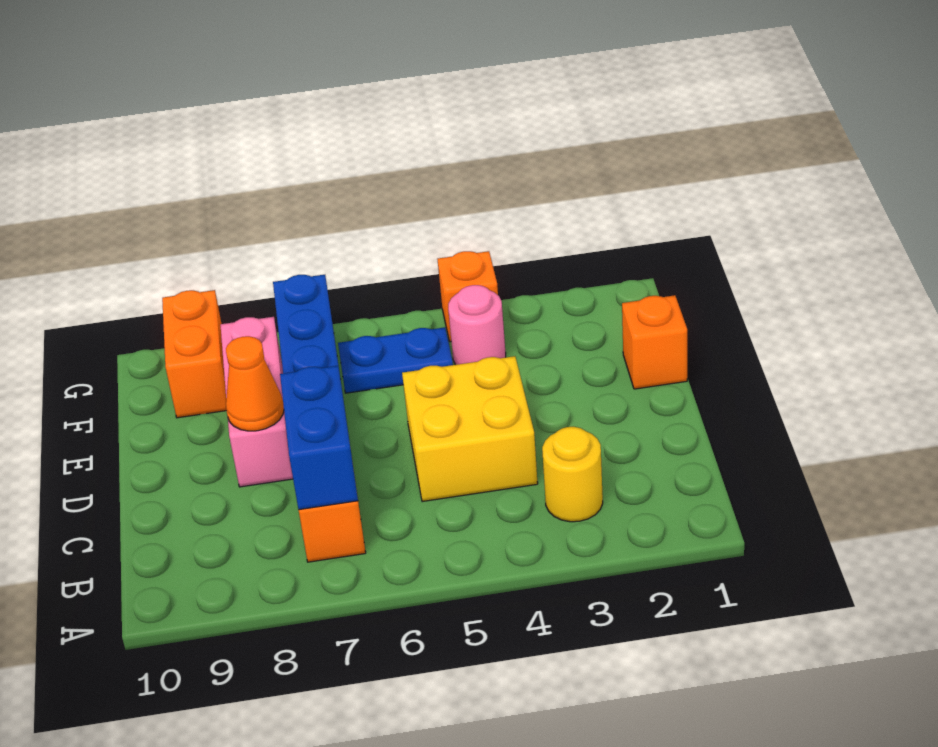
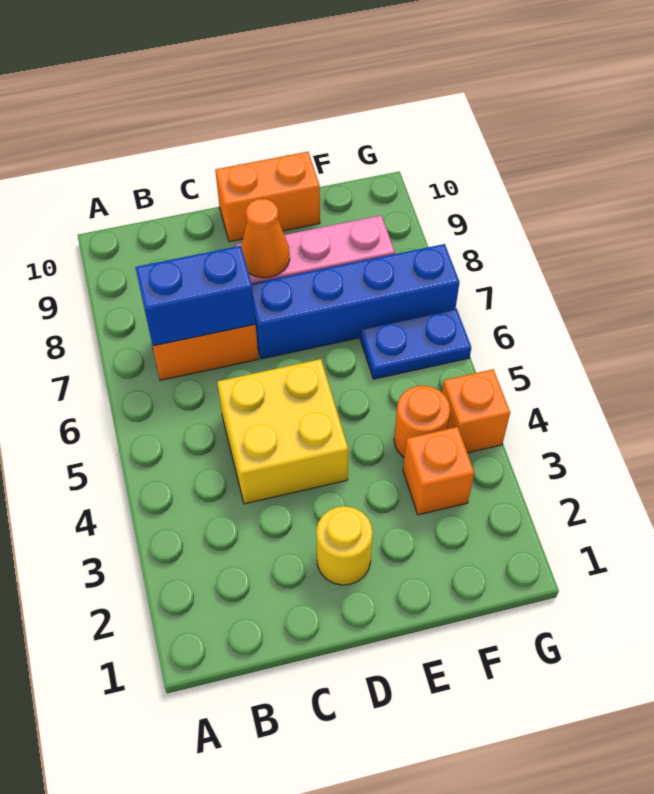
yellow 1x1 round brick [542,427,603,522] -> yellow 1x1 round brick moved to [316,506,373,585]
orange 1x1 brick [622,295,687,389] -> orange 1x1 brick moved to [403,427,474,515]
pink 1x1 round brick [448,285,506,365] -> orange 1x1 round brick [394,386,450,457]
blue 1x2 plate [338,327,453,393] -> blue 1x2 plate turned to [360,309,471,379]
orange 1x2 brick [162,290,226,418] -> orange 1x2 brick moved to [215,152,320,242]

